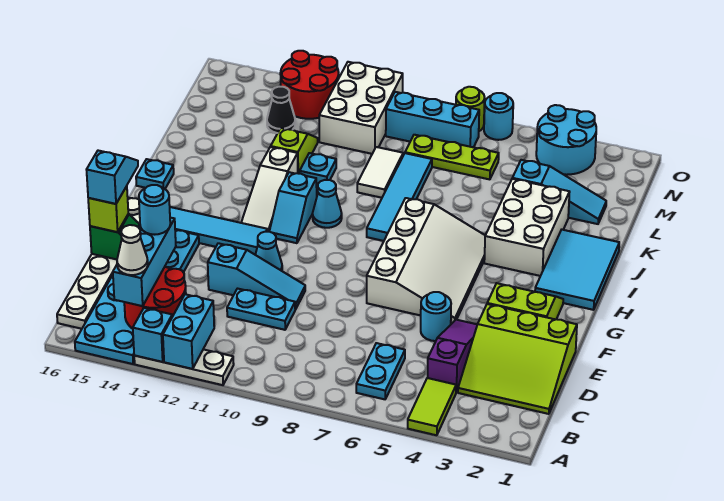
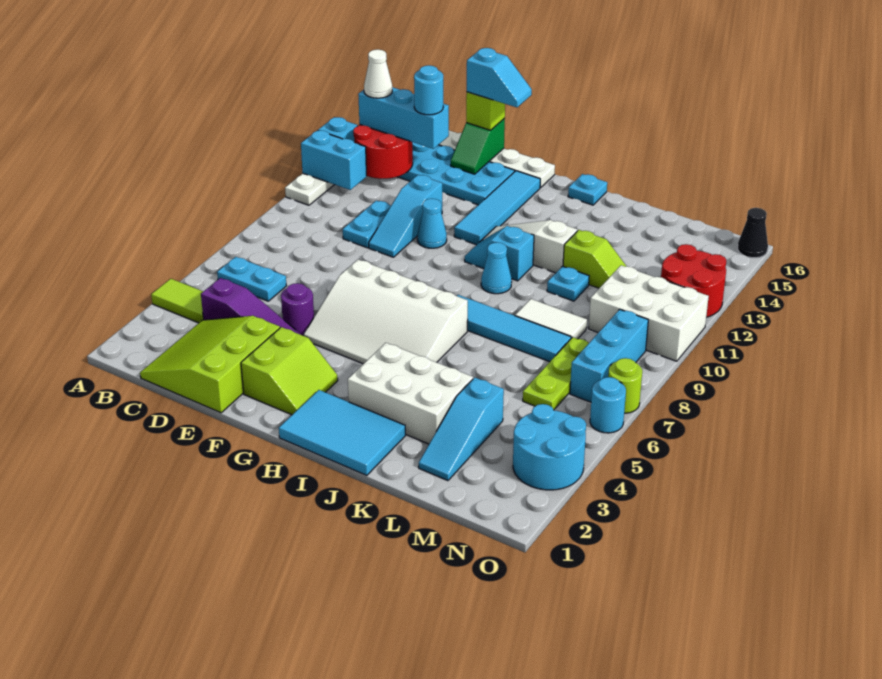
cyan 1x1 round brick [421,292,451,341] -> purple 1x1 round brick [281,283,314,335]
black 1x1 cone [267,87,295,133] -> black 1x1 cone moved to [738,208,768,258]

